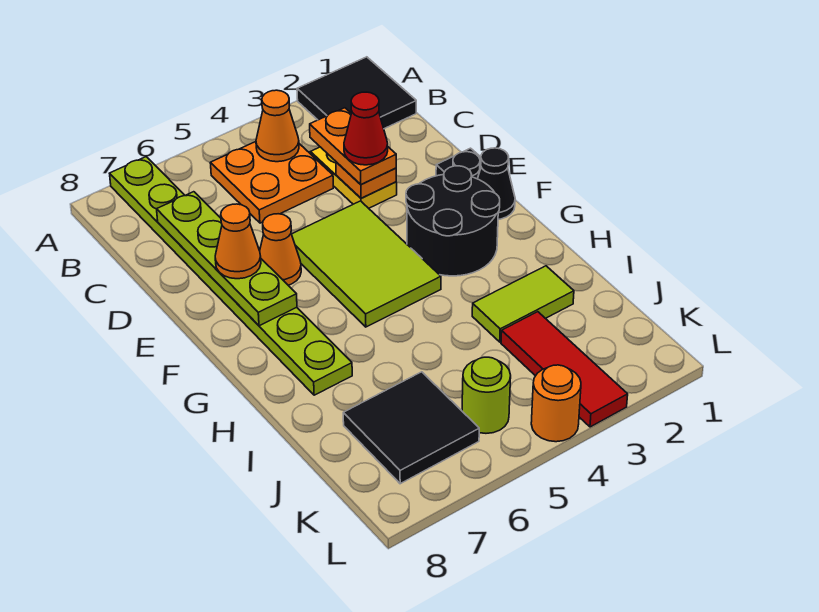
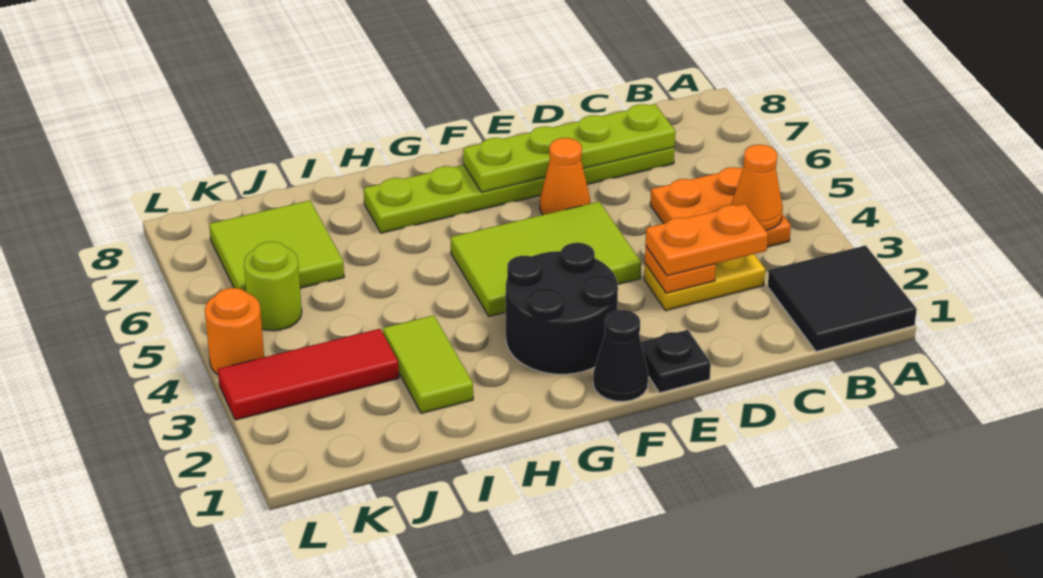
lime 1x8 plate [110,157,352,395] -> lime 1x6 plate [364,147,675,233]
red 1x1 cone [344,92,388,165] -> none
orange 1x1 cone [215,204,261,279] -> none
black 2x2 tile [343,372,479,484] -> lime 2x2 tile [209,200,344,291]

